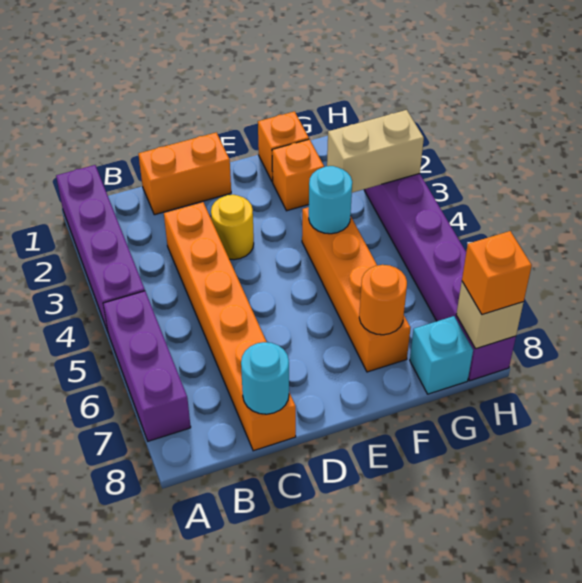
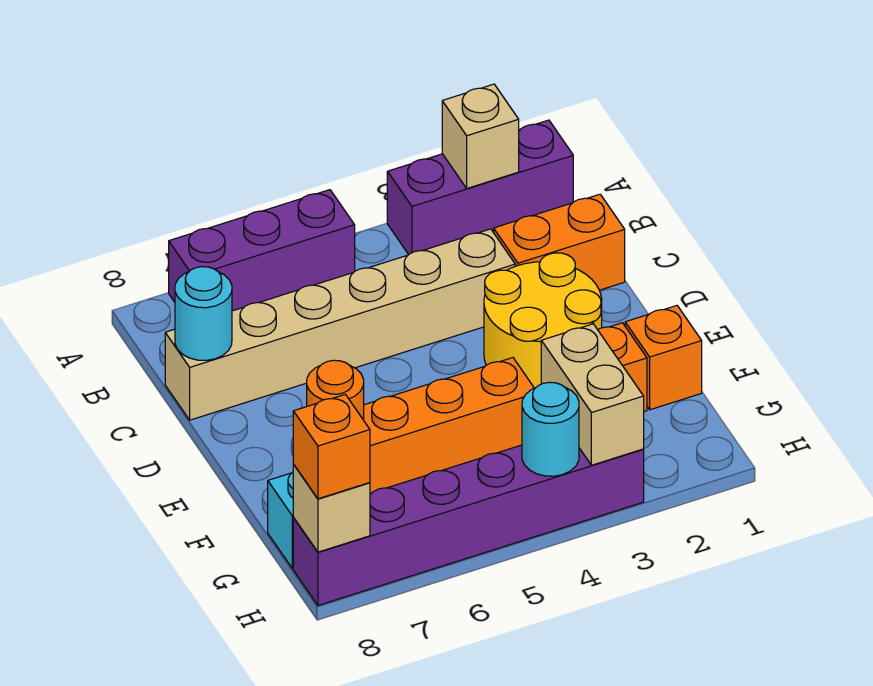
purple 1x4 brick [56,165,145,332] -> purple 1x3 brick [387,120,573,254]
none -> tan 1x1 brick [442,84,519,188]
orange 1x2 brick [138,132,231,215] -> orange 1x2 brick turned to [494,194,625,290]
orange 1x6 brick [164,202,296,451] -> tan 1x6 brick [165,229,515,420]
yellow 1x1 round brick [211,195,254,260] -> yellow 2x2 round brick [484,253,602,388]
cyan 1x1 round brick [309,166,352,234] -> cyan 1x1 round brick moved to [522,382,579,476]

